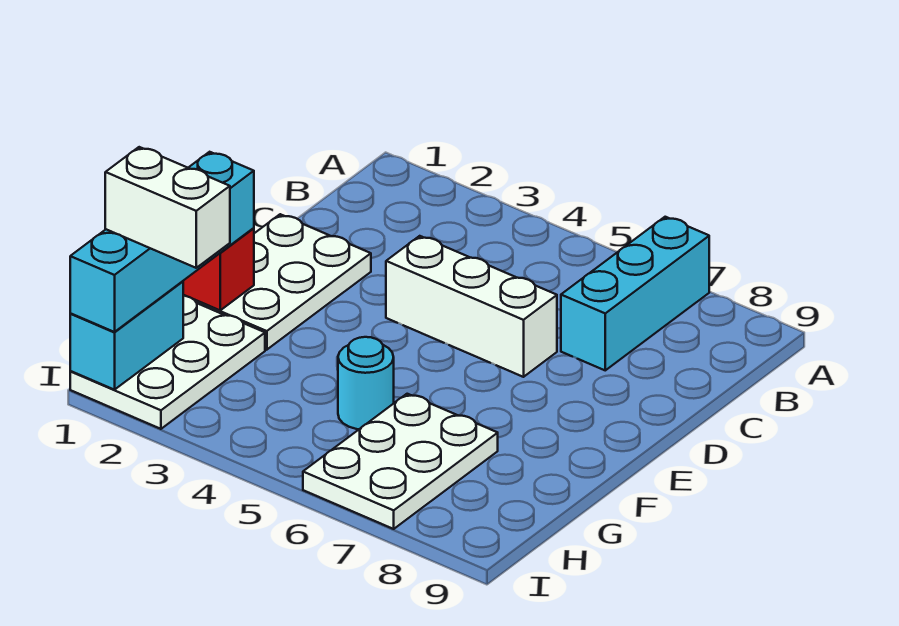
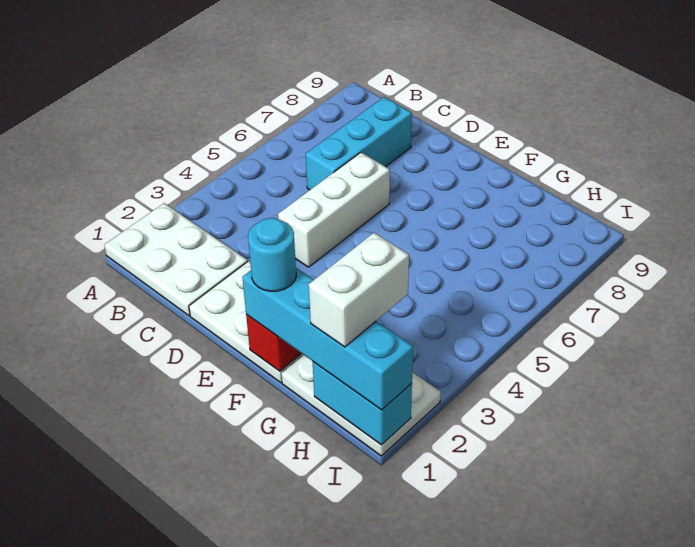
cyan 1x3 brick [561,217,709,370] -> cyan 1x3 brick turned to [306,97,412,190]
cyan 1x1 round brick [338,337,394,429] -> cyan 1x1 round brick moved to [248,218,296,291]
white 2x3 plate [303,394,498,529] -> white 2x3 plate moved to [104,203,248,316]

